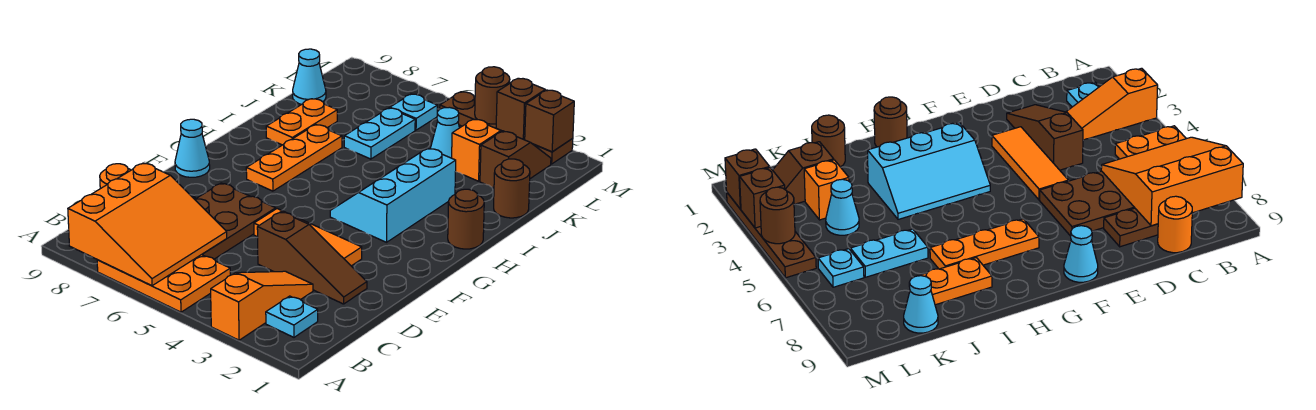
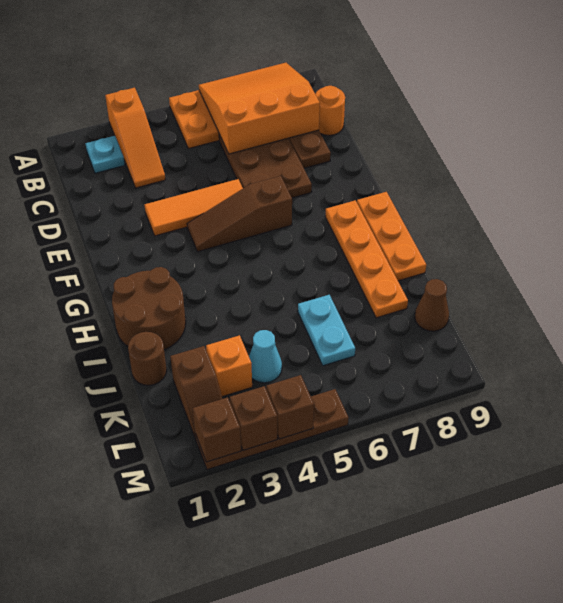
orange 3x3 slope [68,163,227,286] -> orange 3x3 slope turned to [199,63,320,154]
brown 1x3 slope [257,212,367,304] -> brown 1x3 slope moved to [187,176,292,252]
cyan 1x1 cone [175,119,210,177] -> none
cyan 2x3 slope [330,148,456,242] -> none
orange 1x3 plate [246,125,342,191] -> orange 1x3 plate moved to [357,192,426,281]
brown 1x1 round brick [448,189,484,249] -> brown 2x2 round brick [112,267,186,350]
orange 1x2 plate [266,99,337,145] -> orange 1x4 plate [325,200,408,318]
cyan 1x1 cone [293,49,326,104] -> brown 1x1 cone [415,279,449,331]
cyan 1x1 plate [390,94,437,130] -> none
brown 1x1 round brick [475,67,510,124] -> brown 1x1 brick [266,375,314,439]

